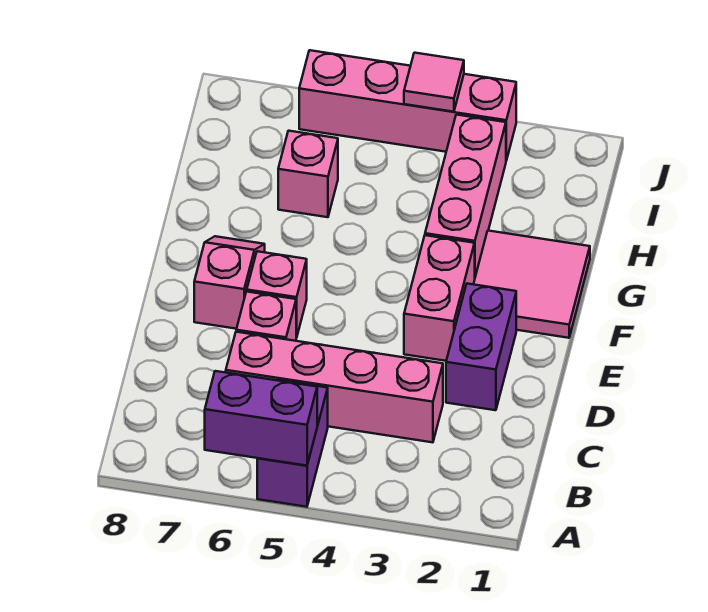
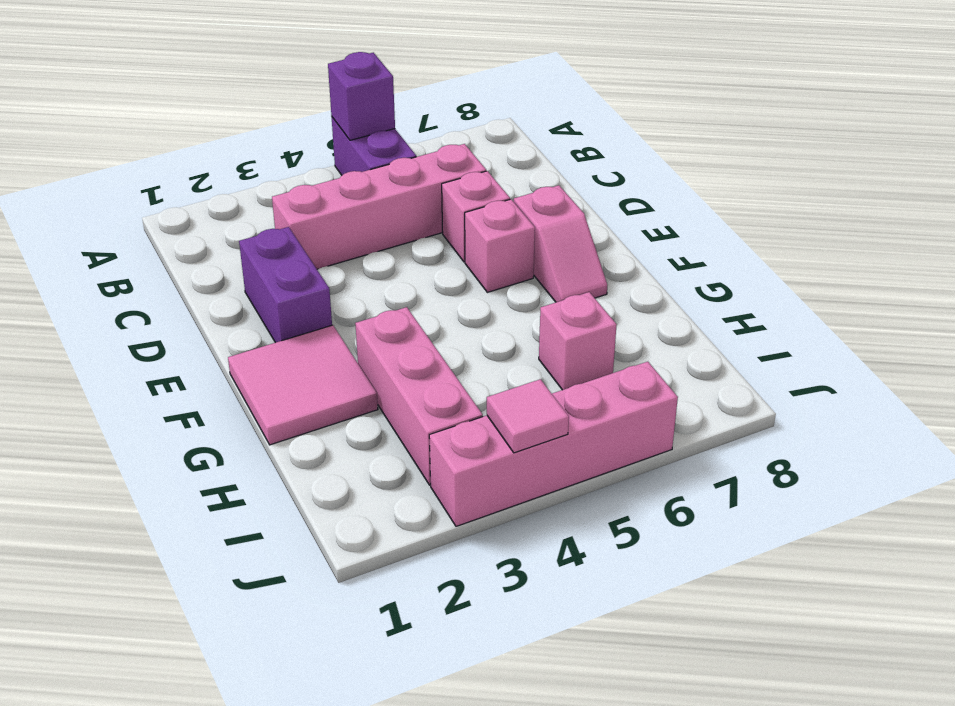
purple 1x2 brick [205,371,317,466] -> purple 1x1 brick [328,52,395,140]
pink 1x2 brick [404,235,475,361] -> none

